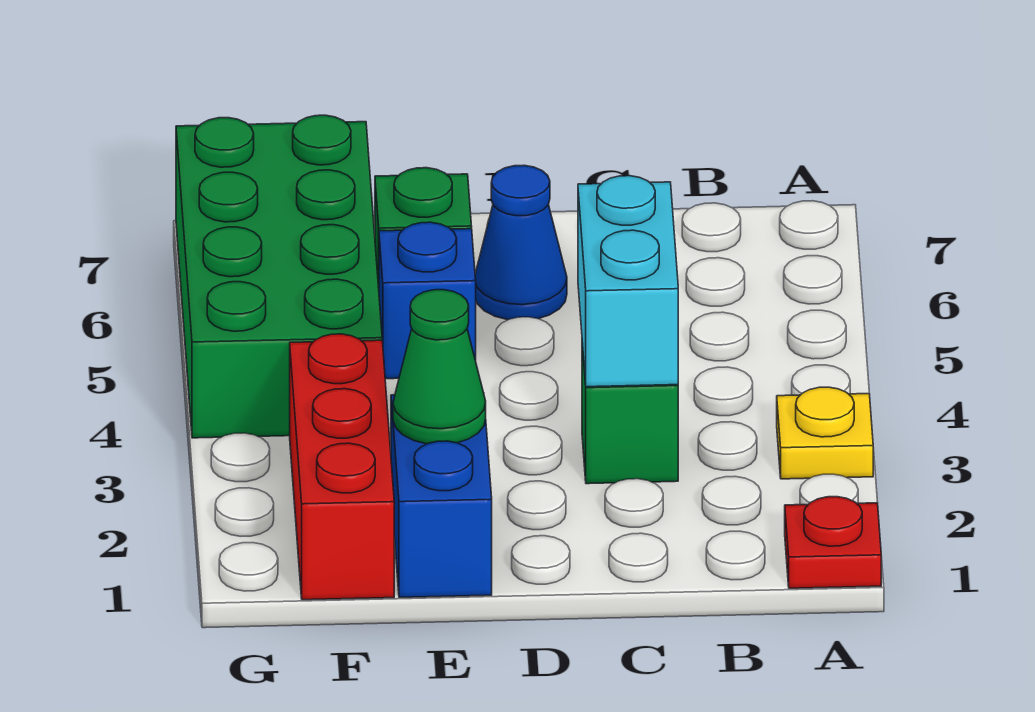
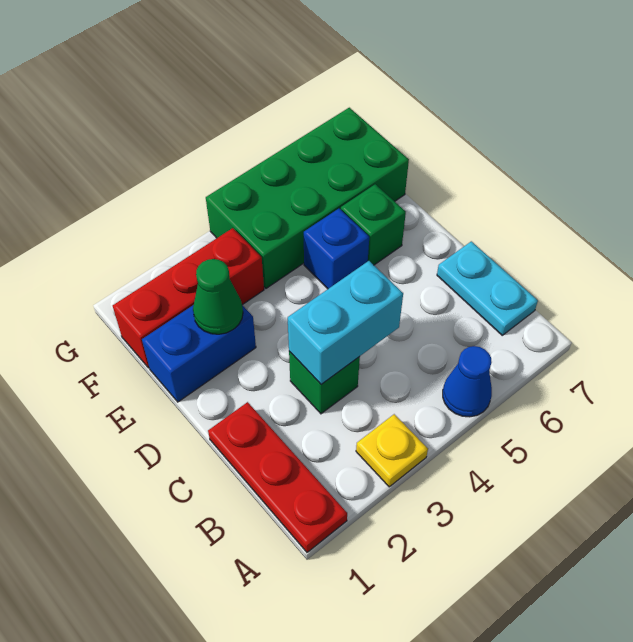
red 1x1 plate [785,497,881,588] -> red 1x3 plate [208,402,347,552]
none -> cyan 1x2 plate [437,241,538,335]
blue 1x1 cone [475,165,567,320] -> blue 1x1 cone moved to [443,346,492,417]

